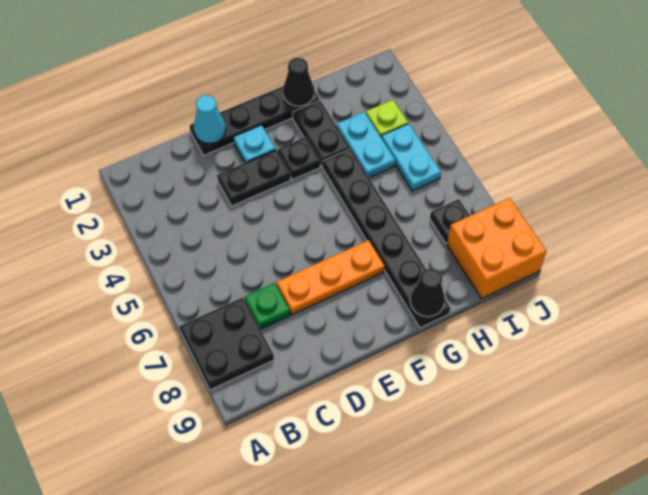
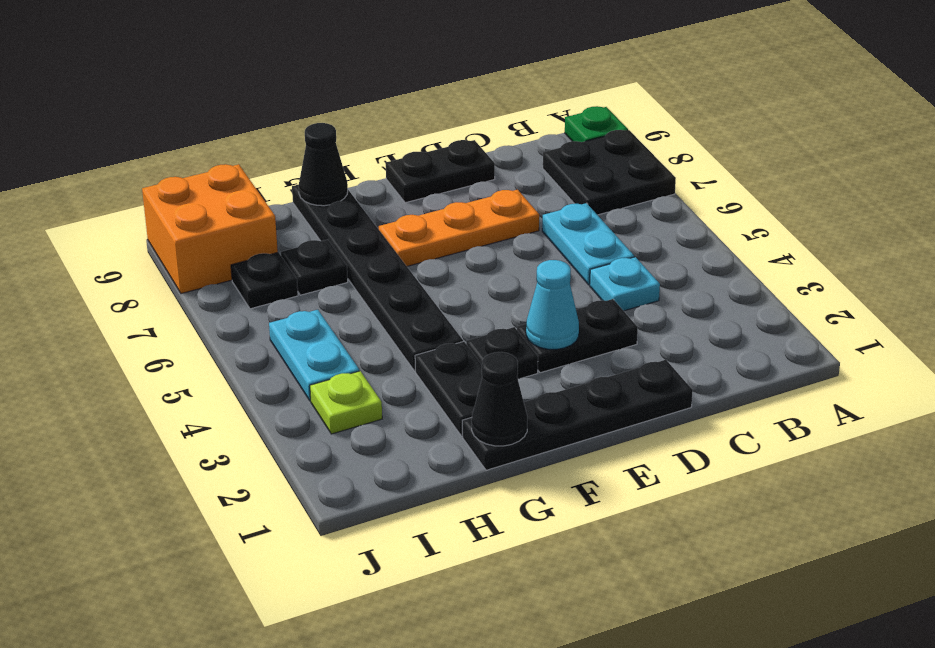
green 1x1 plate [245,283,290,330] -> green 1x1 plate moved to [565,106,628,142]
cyan 1x1 cone [194,95,226,143] -> cyan 1x1 cone moved to [526,260,579,349]
none -> black 1x2 plate [386,140,495,203]
cyan 1x1 plate [233,125,276,163] -> cyan 1x1 plate moved to [590,257,660,311]
cyan 1x2 plate [337,112,395,178] -> cyan 1x2 plate moved to [542,203,634,285]
none -> black 1x1 plate [281,239,348,295]

